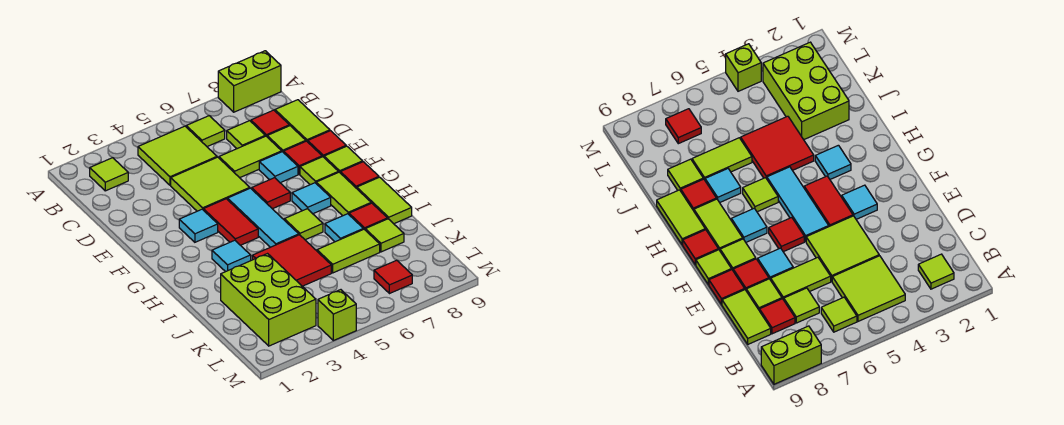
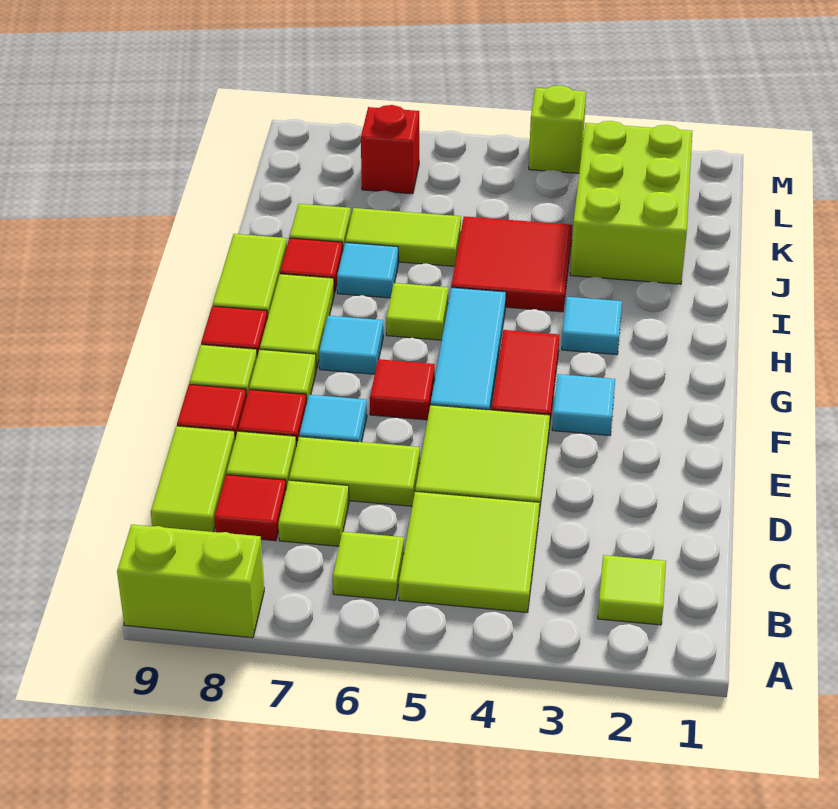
red 1x1 tile [374,260,412,294] -> red 1x1 brick [361,105,419,194]

